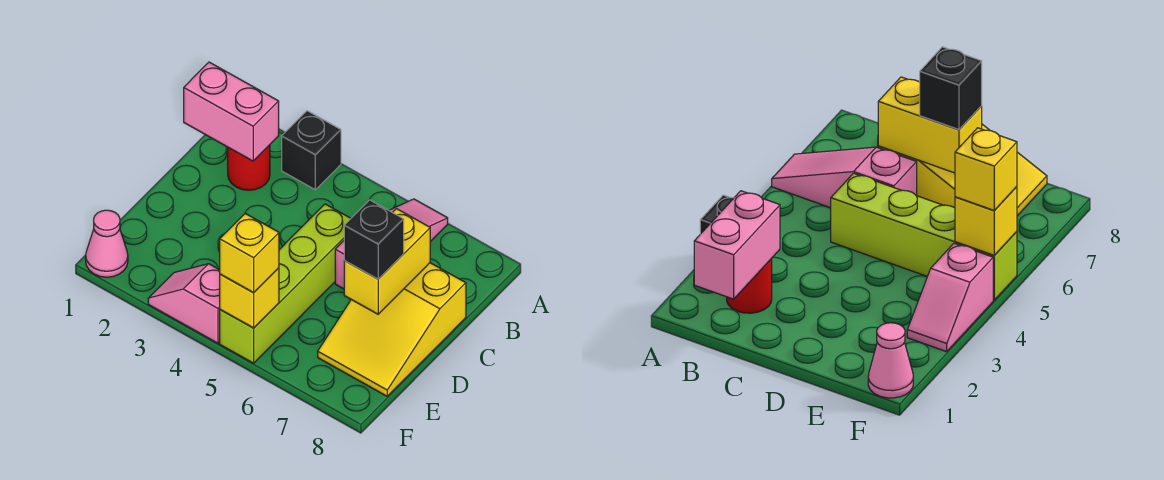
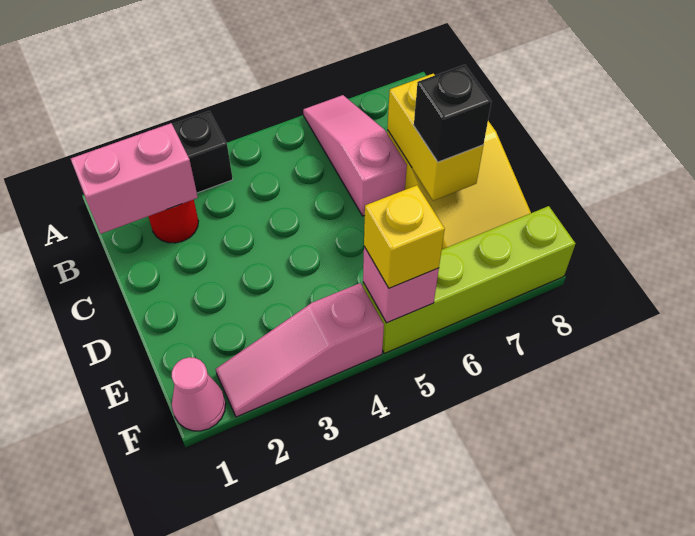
lime 1x4 brick [220,204,351,363] -> lime 1x4 brick turned to [363,206,575,353]
pink 1x2 slope [148,264,220,343] -> pink 1x3 slope [216,283,384,417]
yellow 1x1 brick [220,268,279,328] -> pink 1x1 brick [363,247,439,323]

